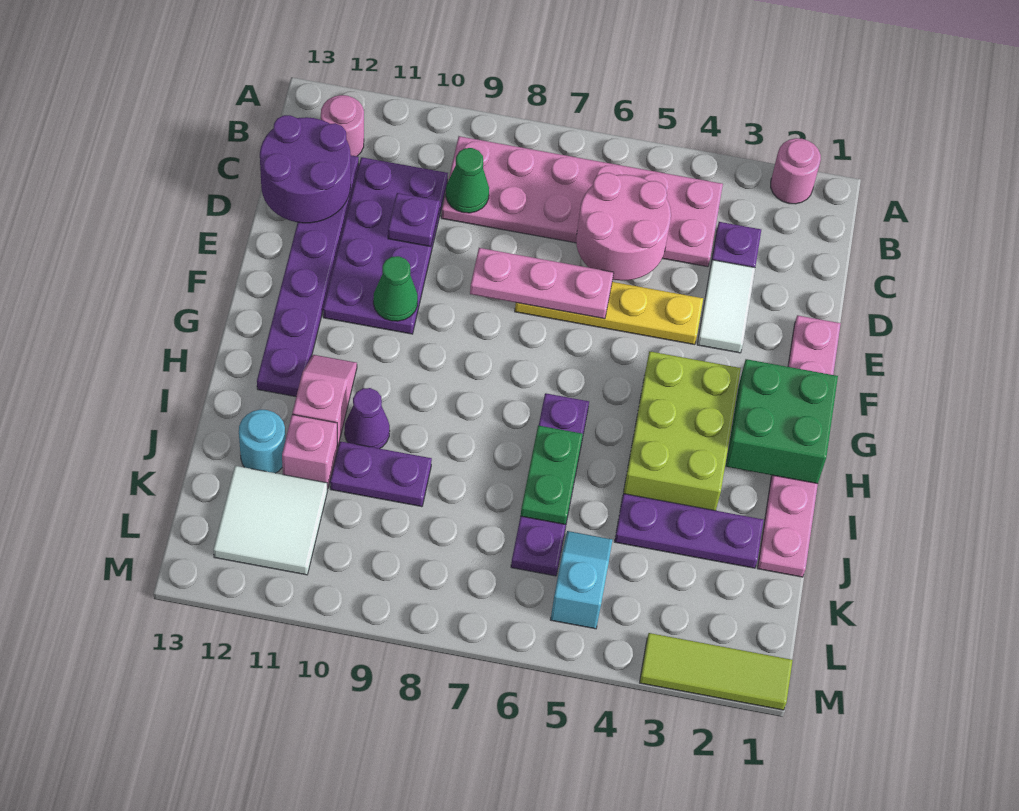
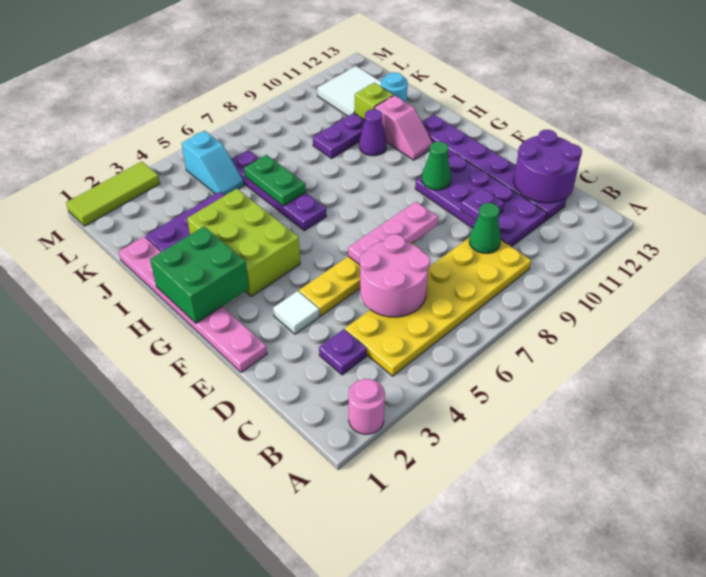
pink 2x6 plate [441,136,723,267] -> yellow 2x6 plate [345,237,531,376]
pink 1x1 round brick [321,95,364,156] -> none
white 1x2 tile [697,260,755,353] -> white 1x1 tile [273,291,320,334]
pink 1x1 brick [282,415,337,489] -> lime 1x1 brick [355,83,393,120]

